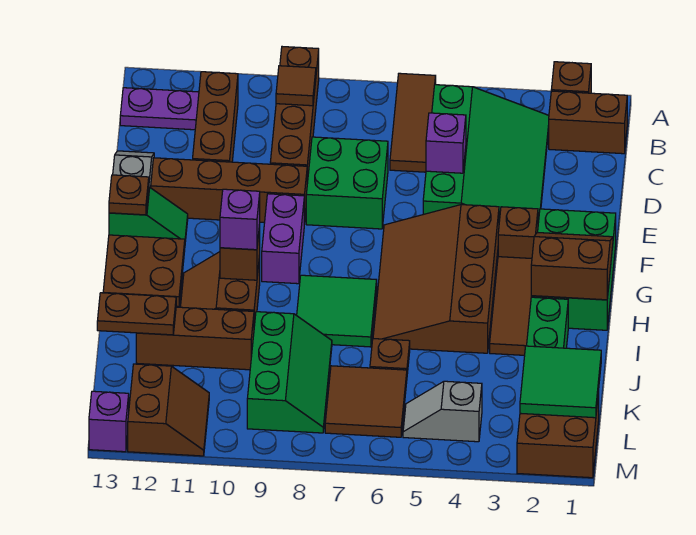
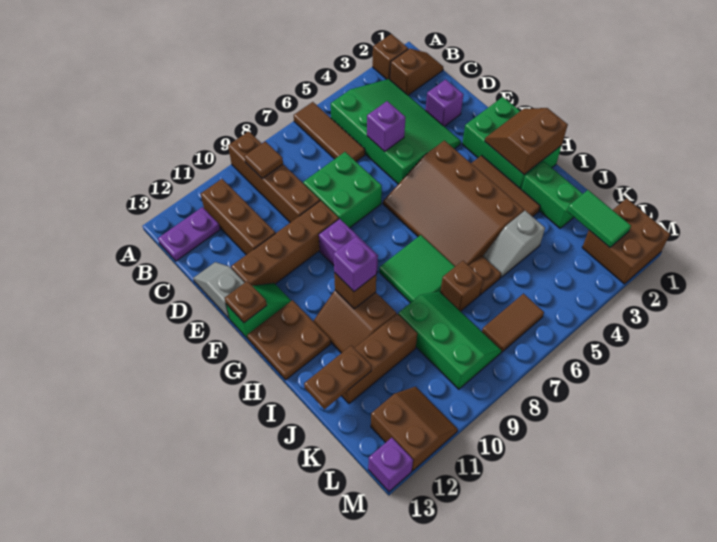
brown 1x2 brick [549,91,627,154] -> brown 1x2 slope [390,48,443,95]
none -> purple 1x1 brick [426,79,463,126]
brown 1x1 brick [498,207,538,259] -> brown 1x1 brick moved to [440,261,483,311]
green 2x2 tile [520,346,601,418] -> green 1x2 tile [567,190,631,247]
brown 2x2 tile [325,366,407,437] -> brown 1x2 tile [482,294,544,352]
grey 1x2 slope [403,381,482,442] -> grey 1x2 slope moved to [483,211,545,277]

